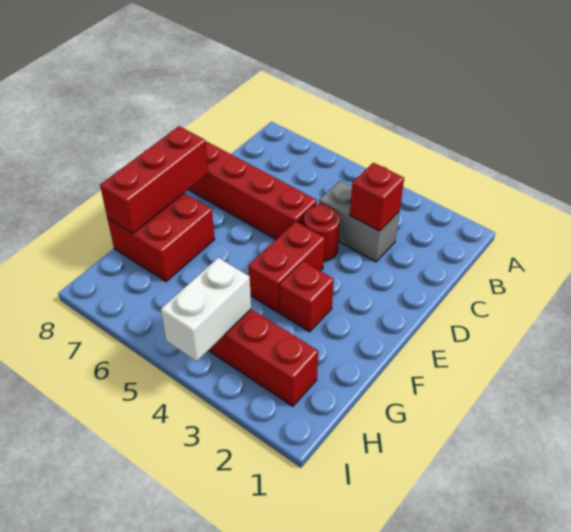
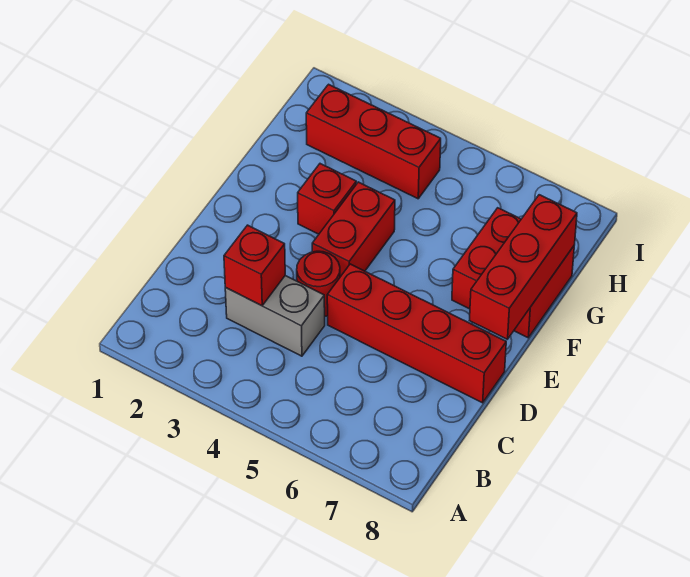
white 1x2 brick [161,258,251,361] -> none

